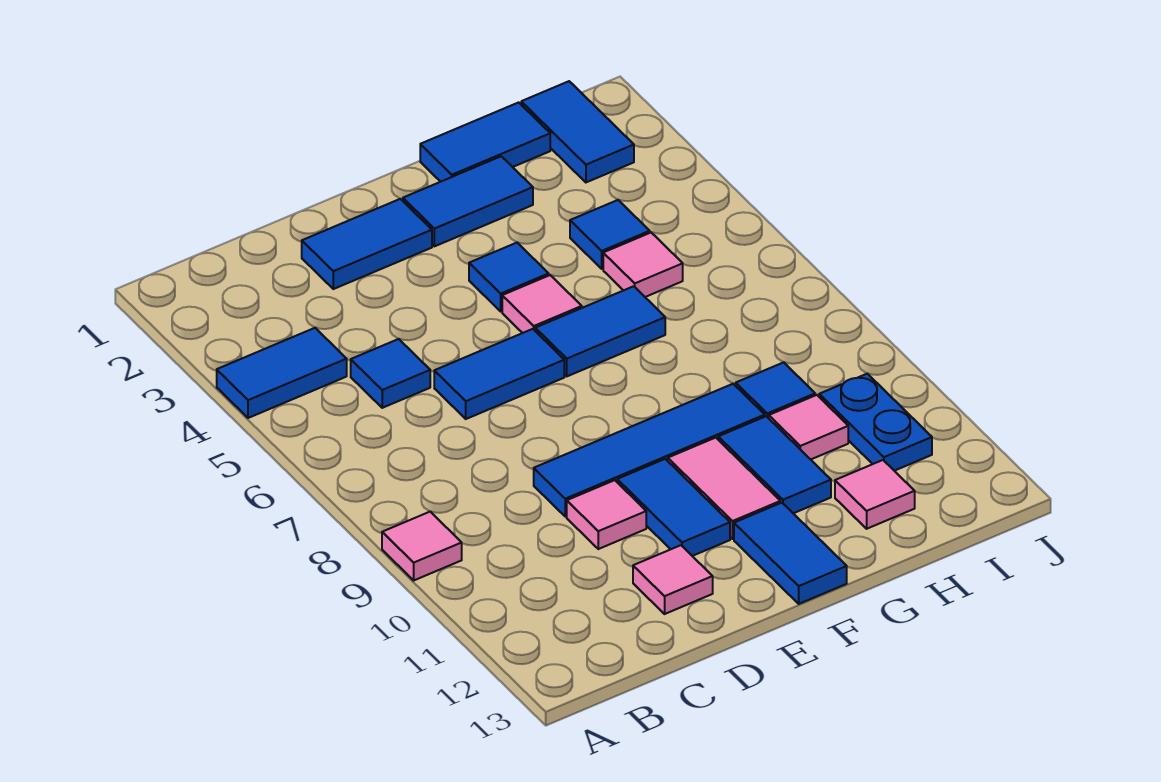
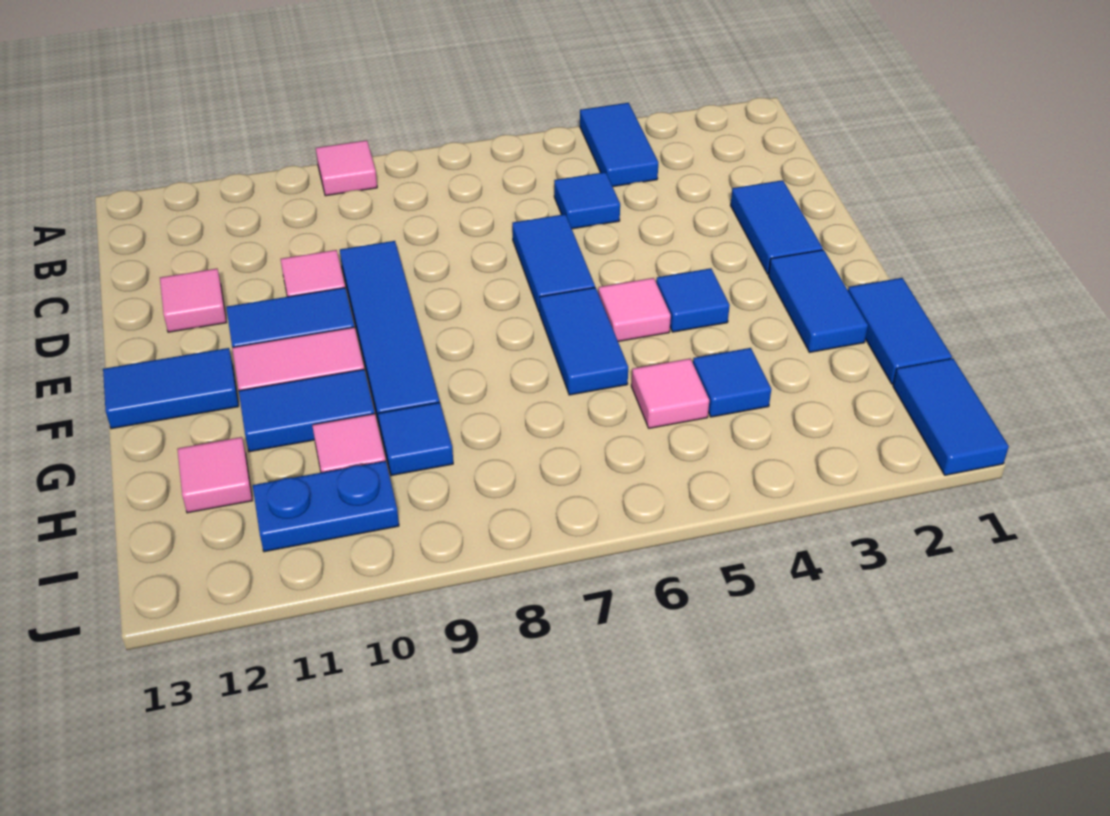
blue 1x2 tile [521,81,634,182] -> blue 1x2 tile turned to [893,358,1009,475]

